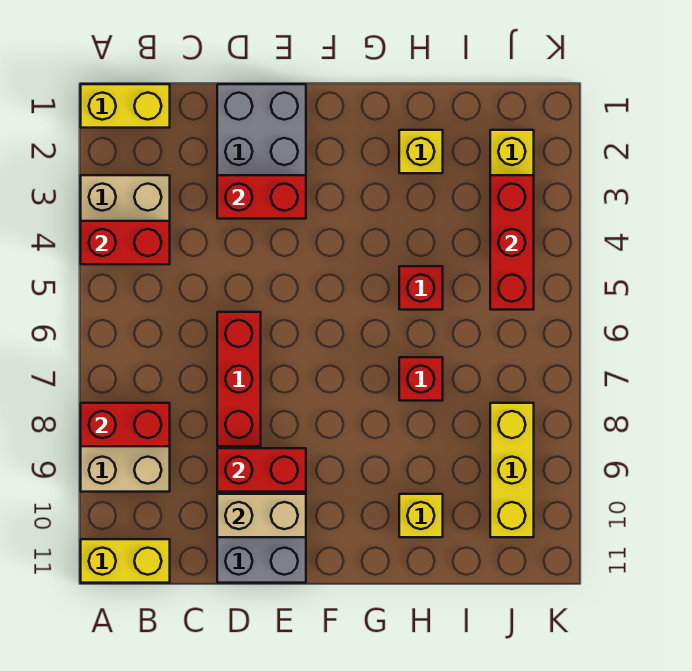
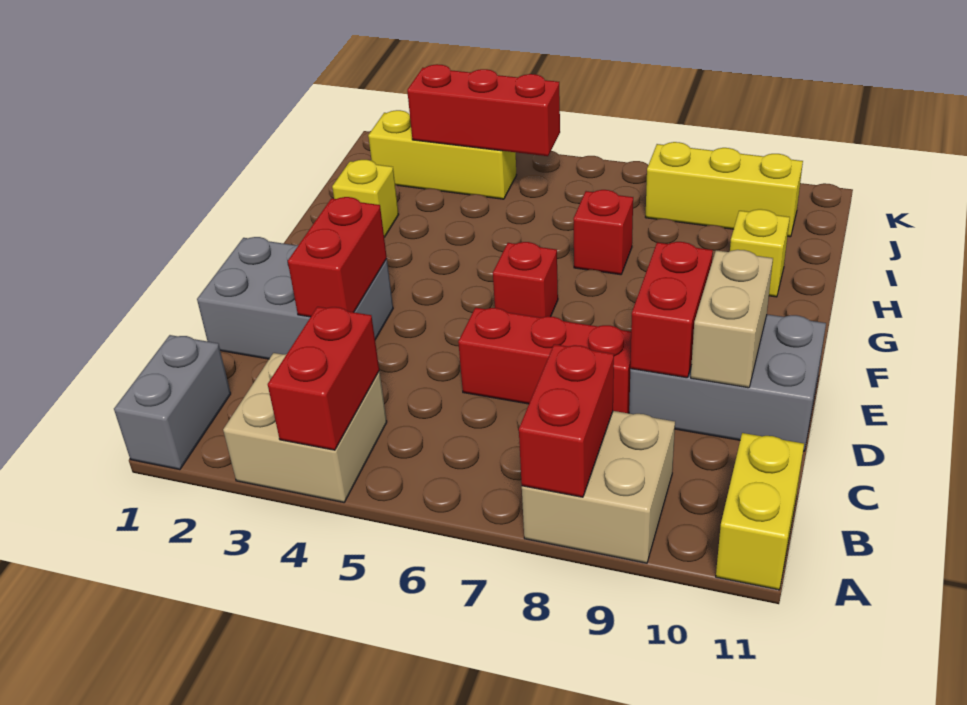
yellow 1x2 brick [81,84,170,128] -> grey 1x2 brick [114,335,231,470]
red 1x1 brick [399,266,443,310] -> red 1x1 brick moved to [493,242,558,318]

